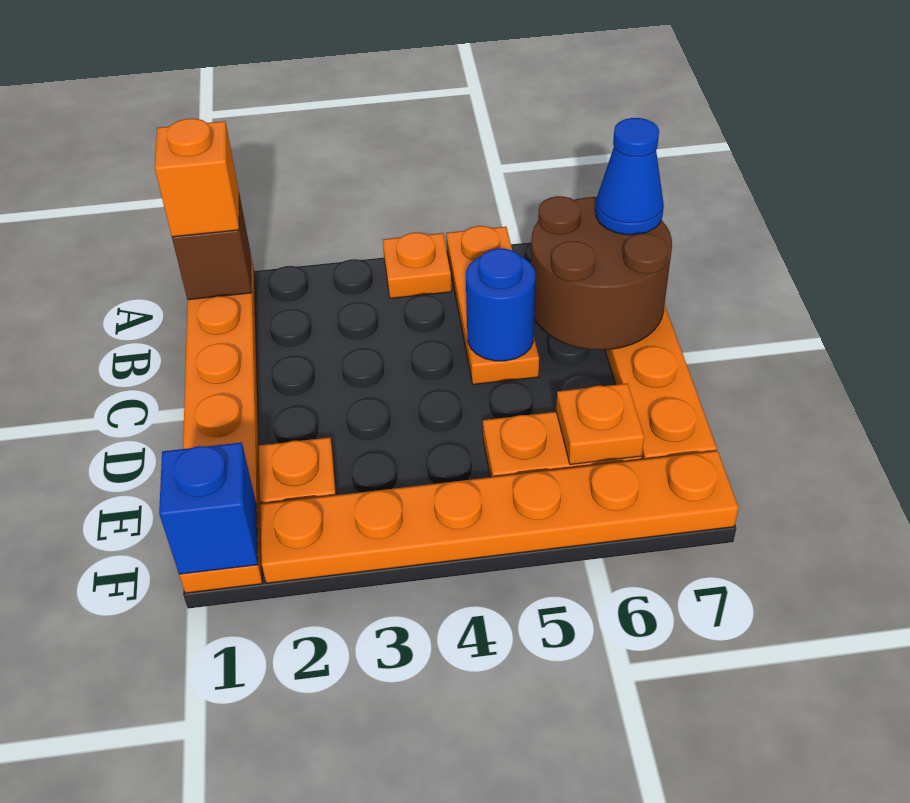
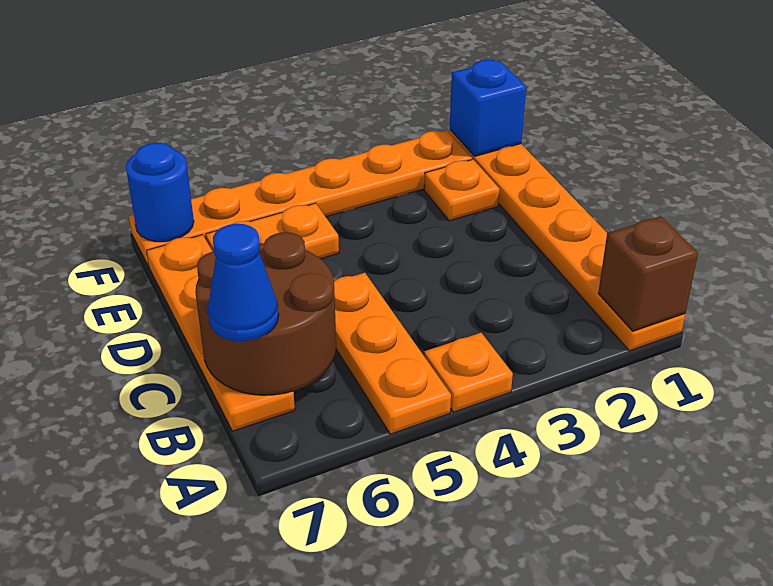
orange 1x1 brick [155,119,239,237] -> none
blue 1x1 round brick [466,248,535,361] -> blue 1x1 round brick moved to [126,143,194,242]
orange 1x1 plate [556,383,644,465] -> none

